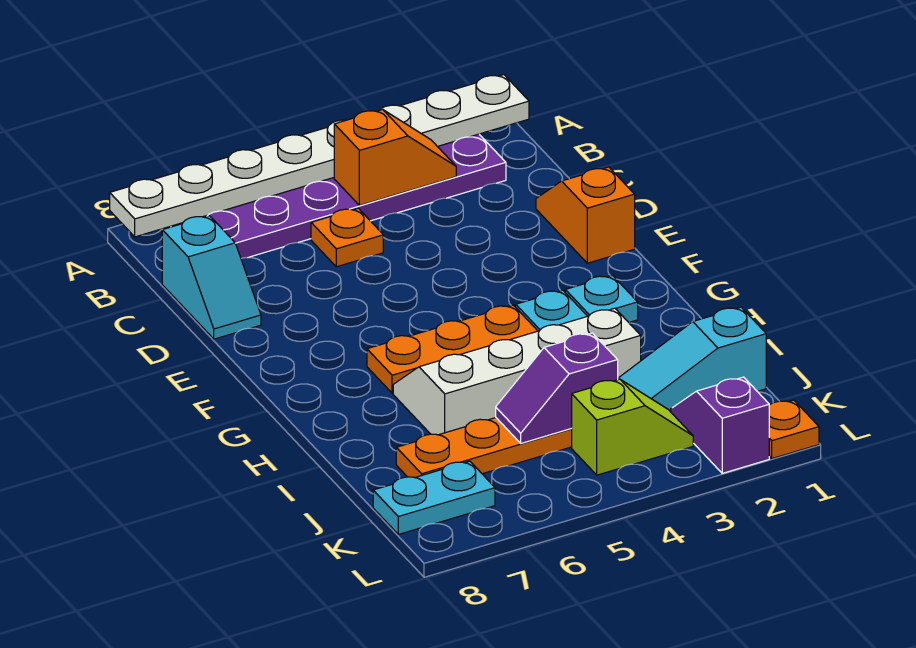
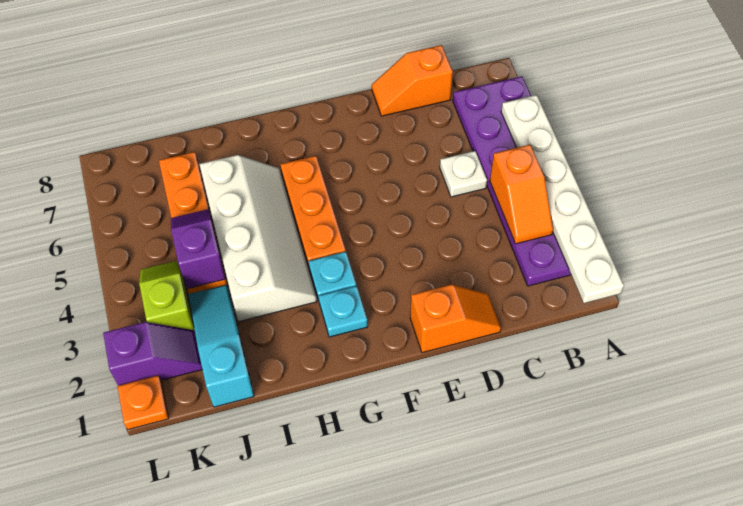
white 1x8 plate [110,75,529,237] -> white 1x6 plate [501,95,624,303]
orange 1x1 plate [311,208,383,267] -> white 1x1 plate [440,151,487,197]
cyan 1x2 slope [162,216,261,339] -> orange 1x2 slope [372,45,453,116]
lime 1x2 slope [572,379,693,475] -> lime 1x2 slope turned to [139,261,195,331]
cyan 1x2 plate [373,461,495,534] -> none

